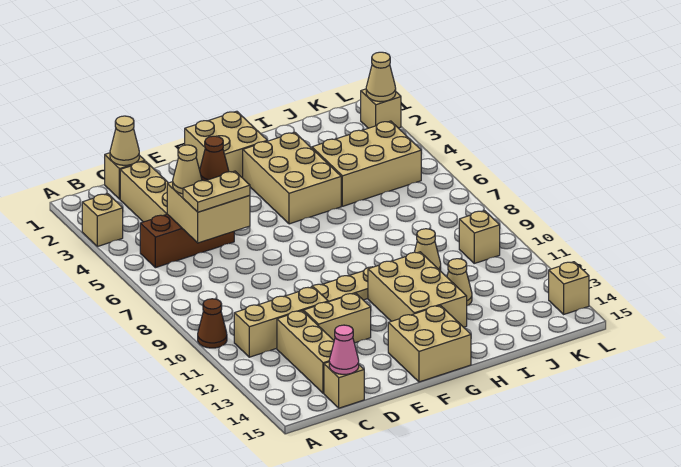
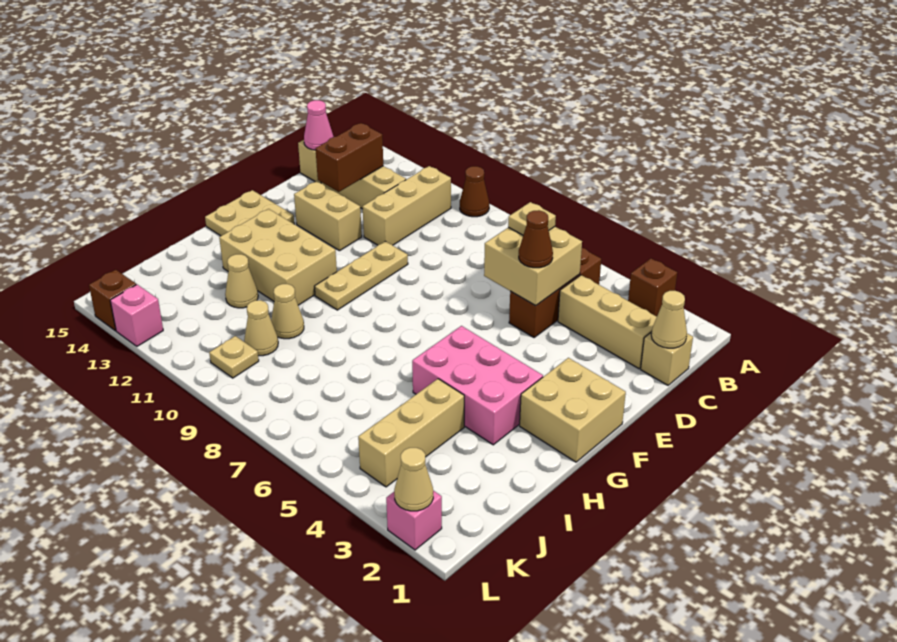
tan 1x1 brick [82,194,123,246] -> brown 1x1 brick [628,258,677,316]
tan 1x1 cone [173,145,202,194] -> tan 1x1 cone moved to [244,300,278,356]
tan 1x2 plate [183,171,250,212] -> tan 1x1 plate [508,202,556,235]
none -> brown 1x2 brick [315,123,383,192]
tan 1x2 brick [304,293,371,343] -> tan 1x2 brick turned to [294,181,362,251]
tan 2x2 brick [388,305,471,382] -> tan 2x2 plate [205,190,294,236]
tan 2x3 brick [243,132,341,224] -> pink 2x3 brick [412,326,543,445]
tan 2x3 brick [312,121,421,206] -> tan 1x3 brick [358,379,464,487]
tan 1x1 brick [459,211,500,263] -> tan 1x1 plate [209,336,259,378]
tan 1x1 brick [361,89,401,128] -> pink 1x1 brick [386,491,442,550]
none -> pink 1x1 brick [110,285,163,346]
tan 1x1 brick [549,262,589,314] -> brown 1x1 brick [89,270,136,331]

